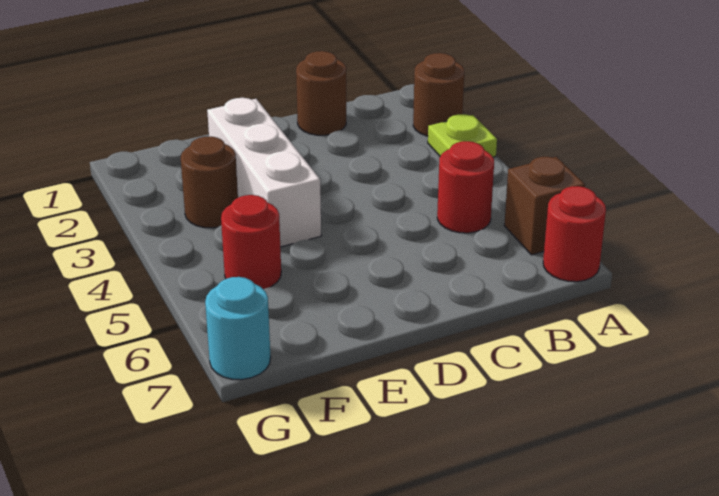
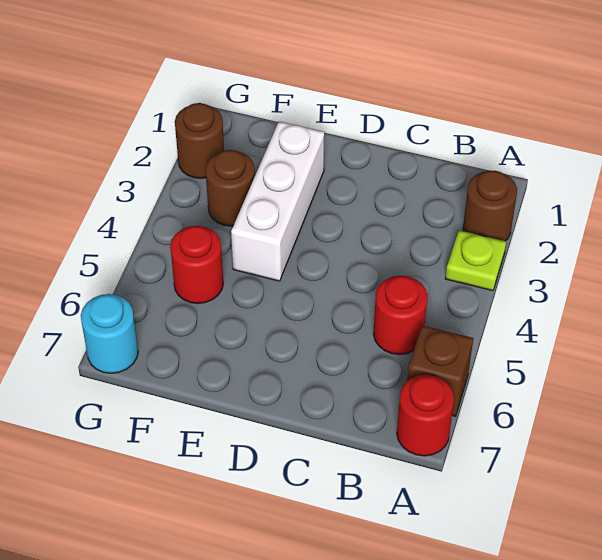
brown 1x1 round brick [296,51,346,135] -> brown 1x1 round brick moved to [175,103,224,178]

